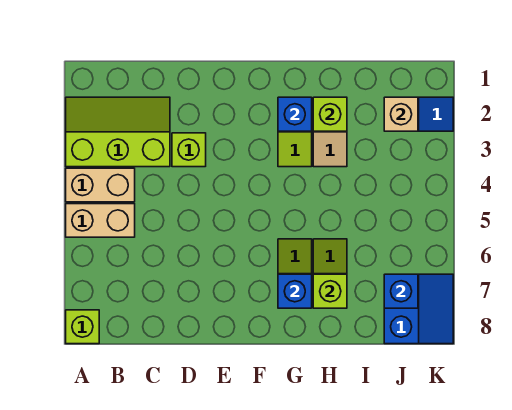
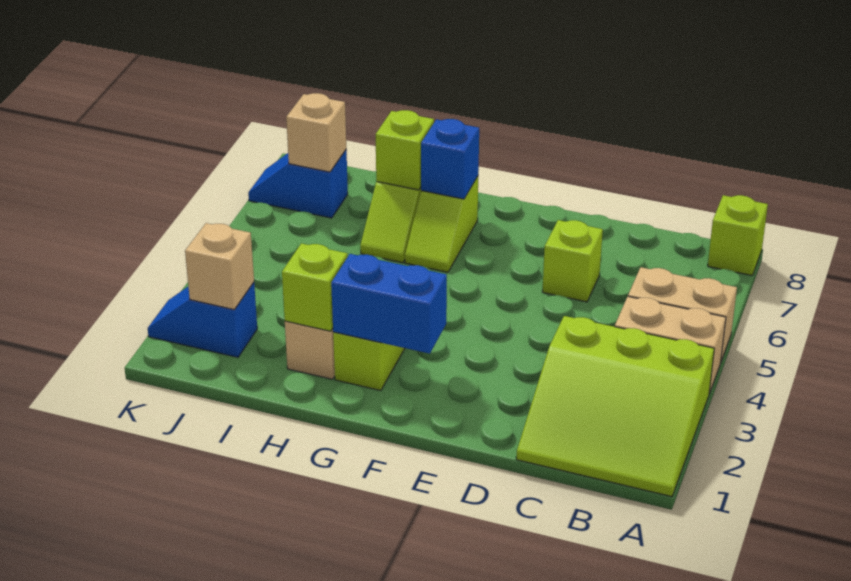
lime 2x3 slope [66,97,170,167] -> lime 3x3 slope [516,316,714,497]
lime 1x1 brick [172,133,206,167] -> lime 1x1 brick moved to [542,220,603,302]
blue 1x1 brick [278,97,312,131] -> blue 1x2 brick [331,254,447,354]
blue 2x2 slope [384,274,453,344] -> blue 1x2 slope [248,150,348,218]
blue 1x1 brick [384,274,418,308] -> tan 1x1 brick [286,93,346,172]

